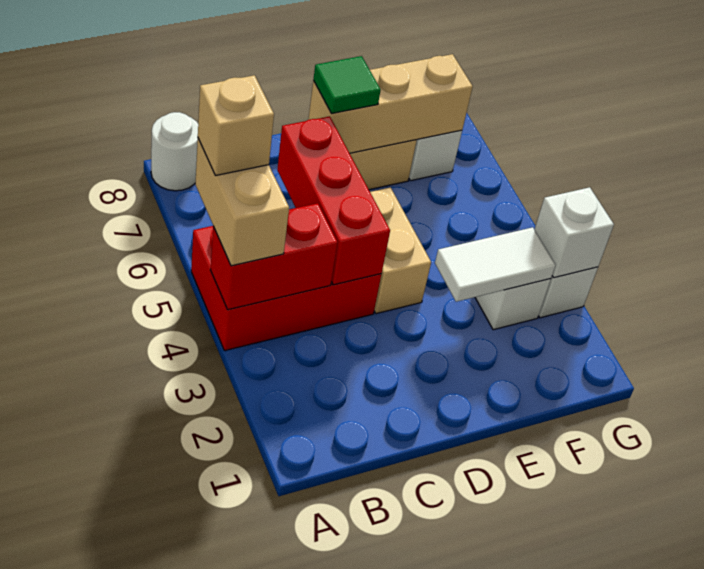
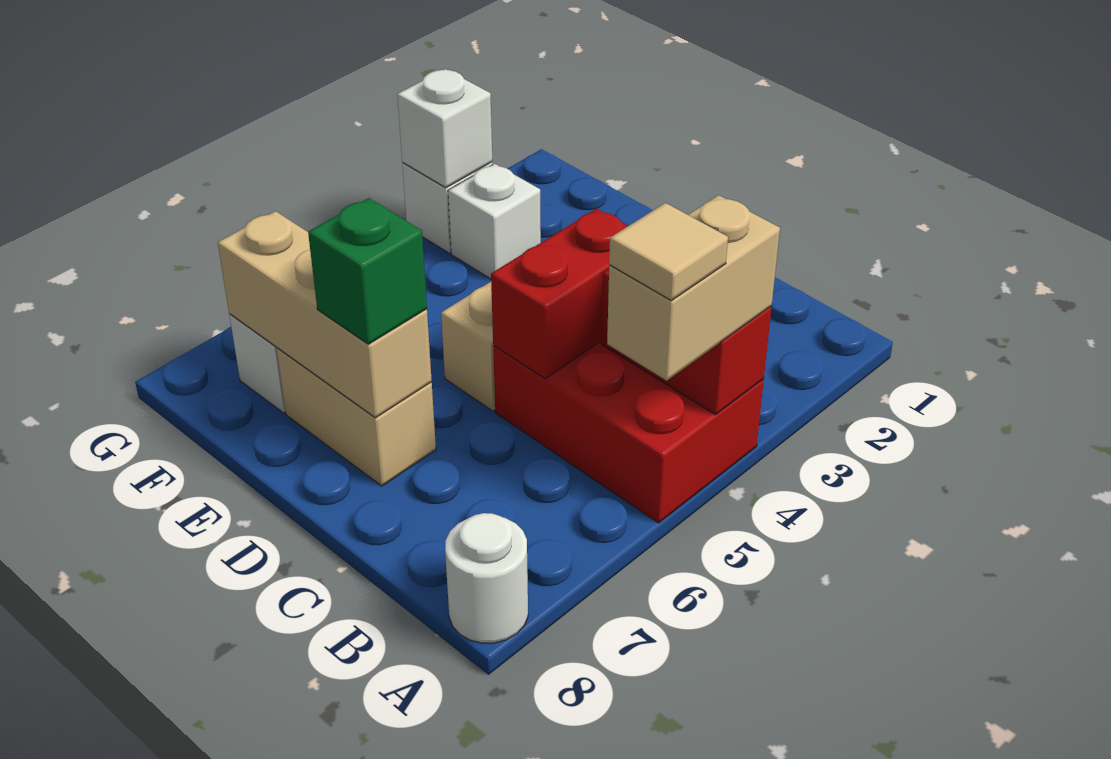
tan 1x1 brick [198,75,274,176] -> tan 1x1 tile [609,203,728,301]
red 1x3 brick [277,116,390,285] -> red 1x2 brick [491,209,628,379]
green 1x1 tile [313,56,381,114] -> green 1x1 brick [308,198,427,344]
white 1x2 tile [435,227,556,302] -> none

